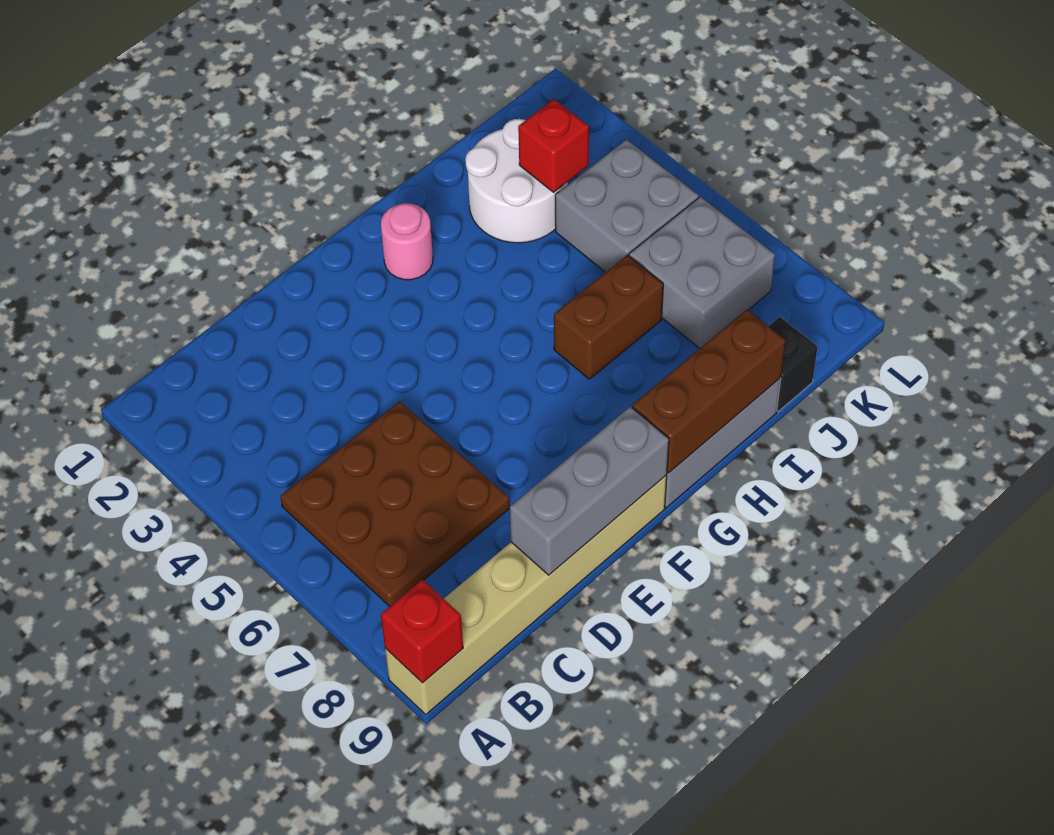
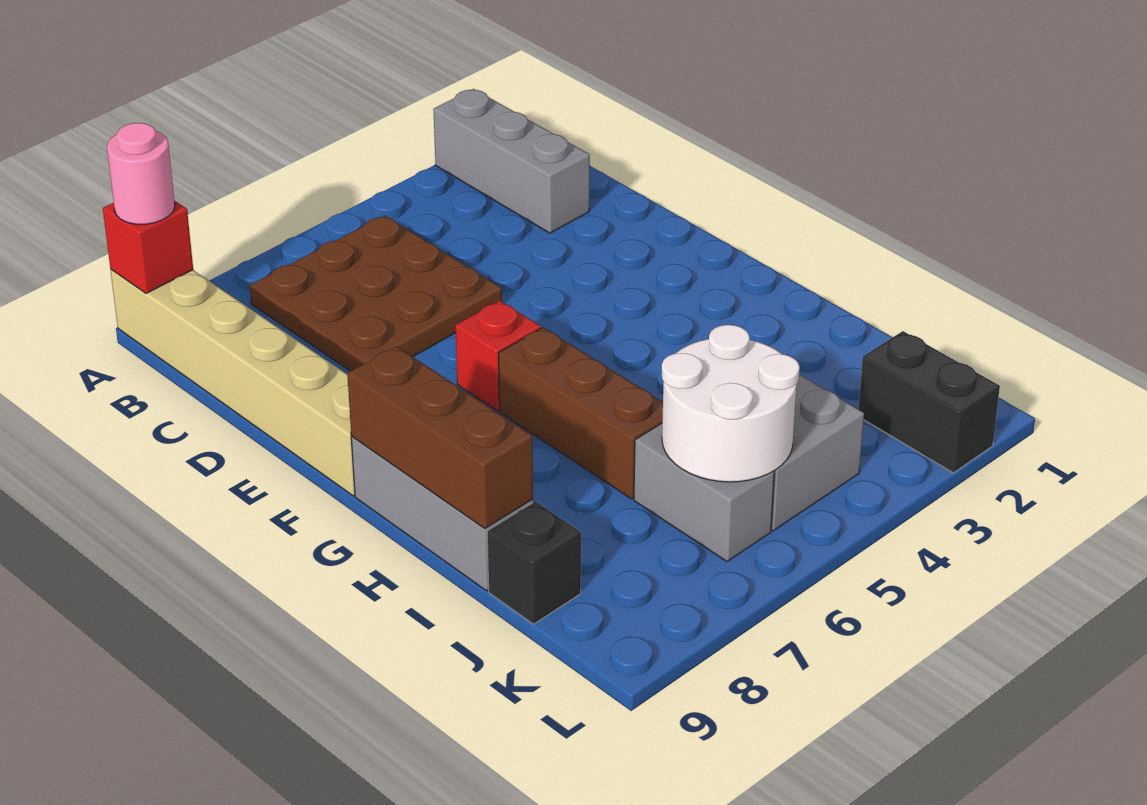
grey 1x3 brick [510,407,669,575] -> grey 1x3 brick moved to [433,89,590,233]
pink 1x1 round brick [381,203,433,280] -> pink 1x1 round brick moved to [107,123,175,224]
brown 1x2 brick [554,255,663,379] -> brown 1x3 brick [499,327,663,499]
white 2x2 round brick [465,119,568,243] -> white 2x2 round brick moved to [662,325,800,482]
red 1x1 brick [518,99,589,193] -> red 1x1 brick moved to [455,300,541,411]
grey 2x2 brick [629,197,775,348] -> grey 1x2 brick [634,423,774,561]
none -> black 1x2 brick [859,331,1000,473]

